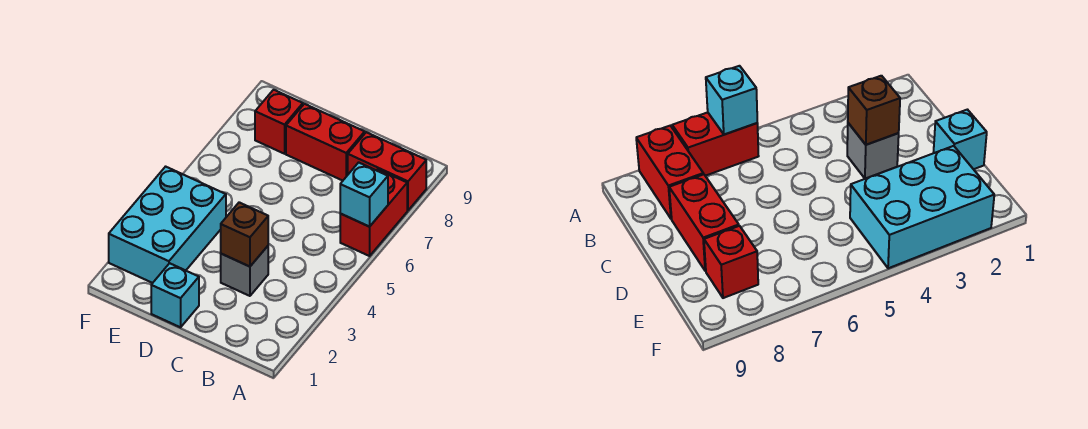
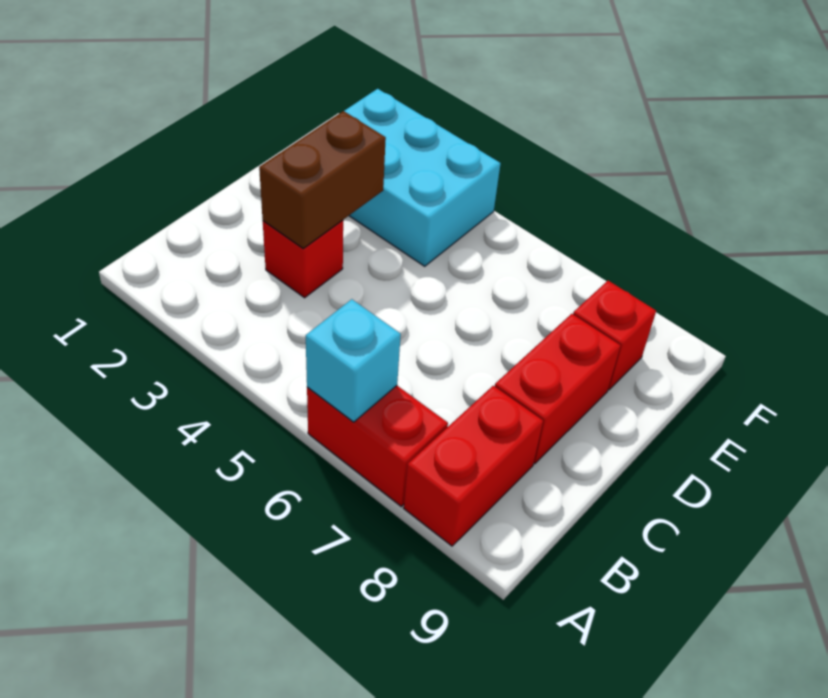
grey 1x1 brick [221,246,268,296] -> red 1x1 brick [263,220,343,298]
brown 1x1 brick [221,202,268,267] -> brown 1x2 brick [259,111,386,248]
cyan 1x1 brick [151,263,199,327] -> none

